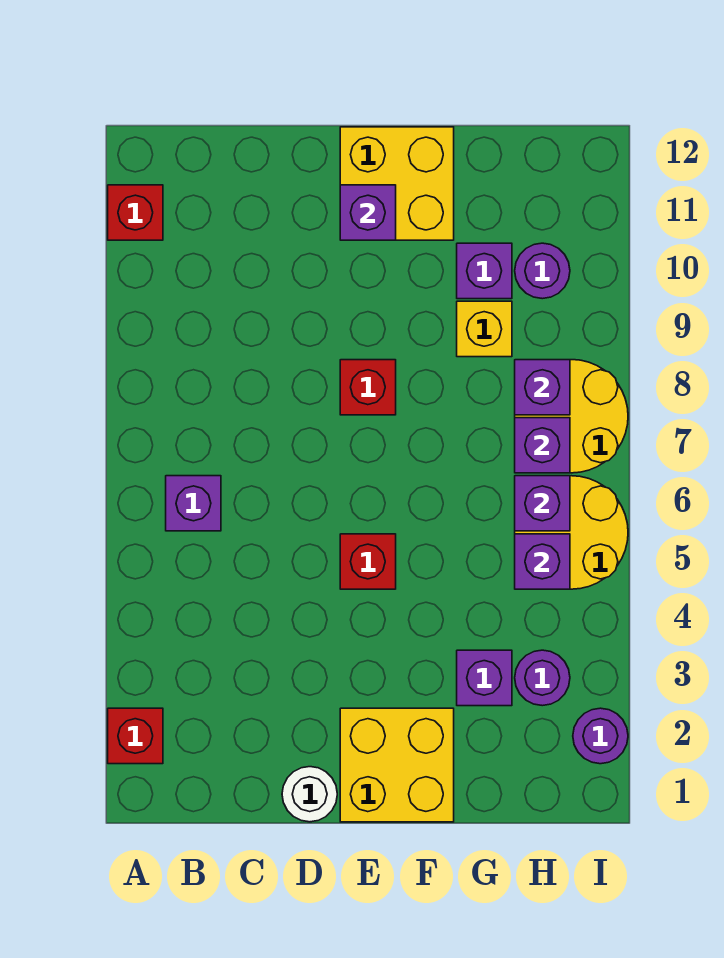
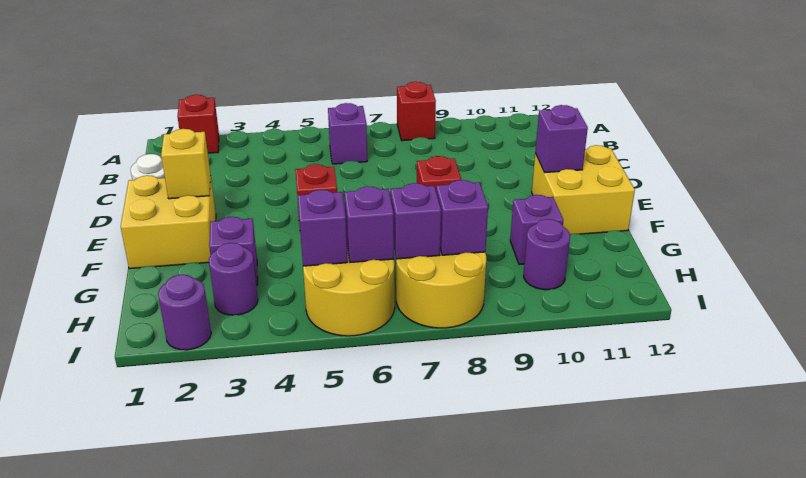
red 1x1 brick [108,185,163,240] -> red 1x1 brick moved to [397,82,436,141]
yellow 1x1 brick [457,301,512,357] -> yellow 1x1 brick moved to [161,129,211,199]

